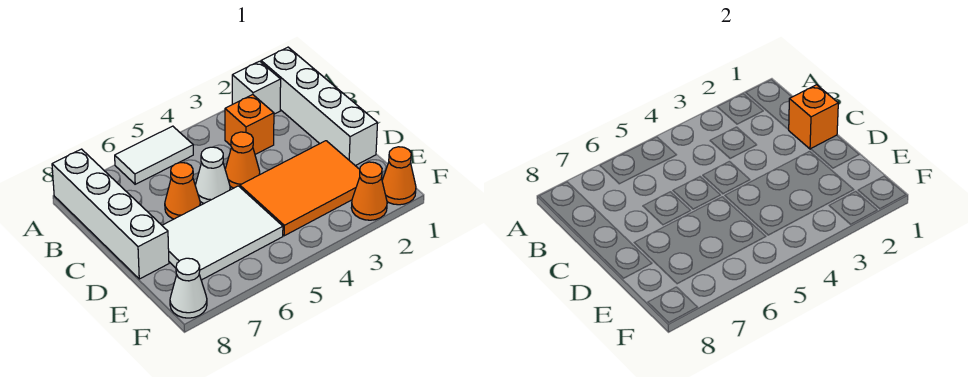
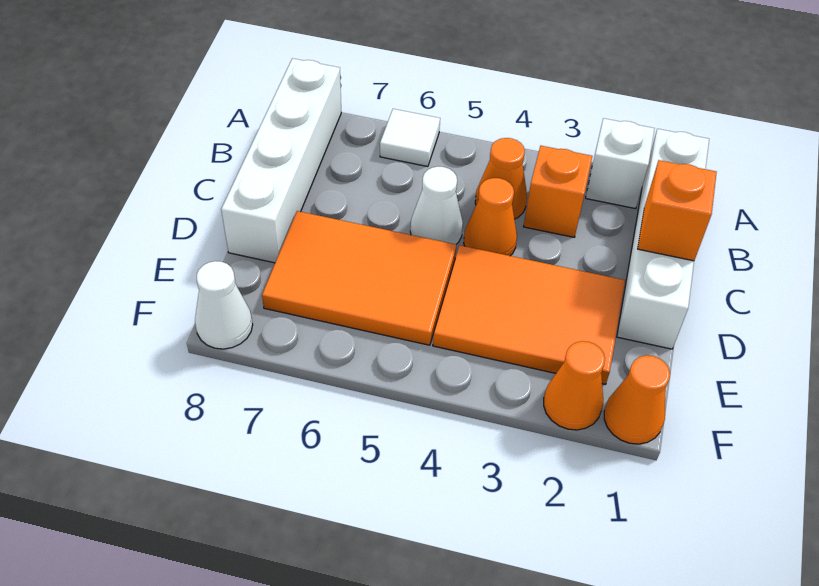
white 1x2 tile [115,126,193,184] -> white 1x1 tile [380,109,440,167]
orange 1x1 cone [165,163,200,219] -> orange 1x1 cone moved to [475,138,527,219]
white 2x3 tile [162,186,283,280] -> orange 2x3 tile [262,211,457,345]

